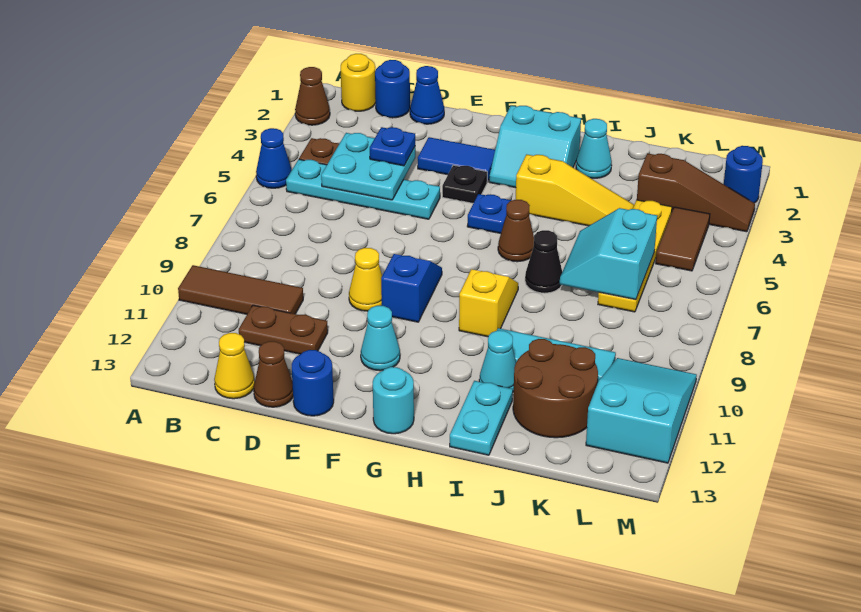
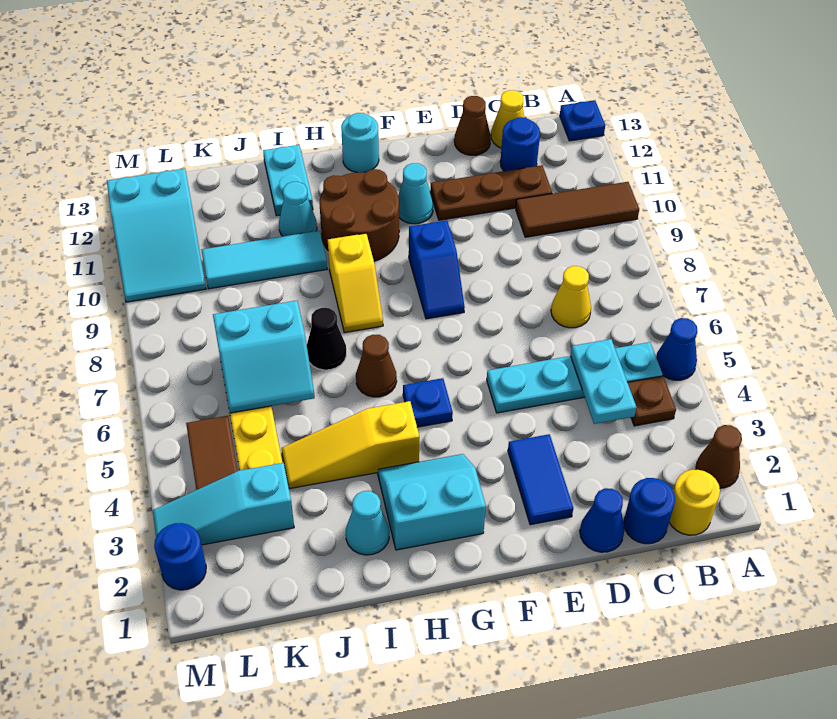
cyan 2x2 plate [321,133,415,200] -> cyan 1x2 plate [571,339,636,424]
brown 1x2 plate [239,305,328,354] -> brown 1x3 plate [430,165,552,220]
blue 1x1 plate [370,127,415,166] -> blue 1x1 plate moved to [560,100,605,141]
blue 1x2 tile [418,137,495,182] -> blue 1x2 tile turned to [508,434,573,525]
yellow 1x1 cone [349,248,382,311] -> yellow 1x1 cone moved to [551,266,591,328]
blue 1x1 round brick [292,350,334,416] -> blue 1x1 round brick moved to [500,117,540,171]
black 1x1 plate [442,165,487,203] -> none
cyan 2x2 slope [560,208,657,300] -> cyan 2x2 slope turned to [213,301,315,413]
brown 2x2 round brick [513,339,598,438] -> brown 2x2 round brick moved to [319,169,399,261]
brown 1x3 slope [637,153,755,232] -> cyan 1x3 slope [153,463,294,545]

